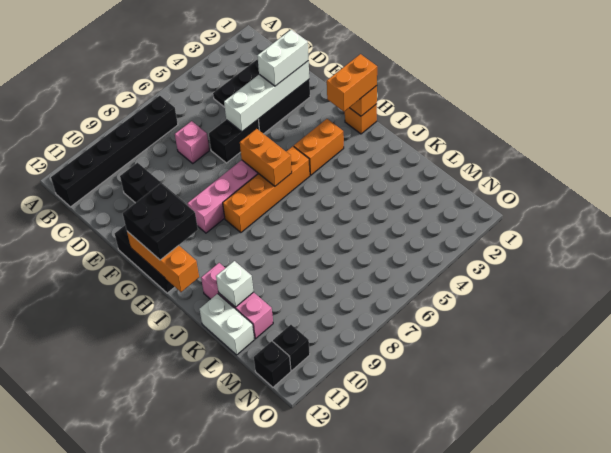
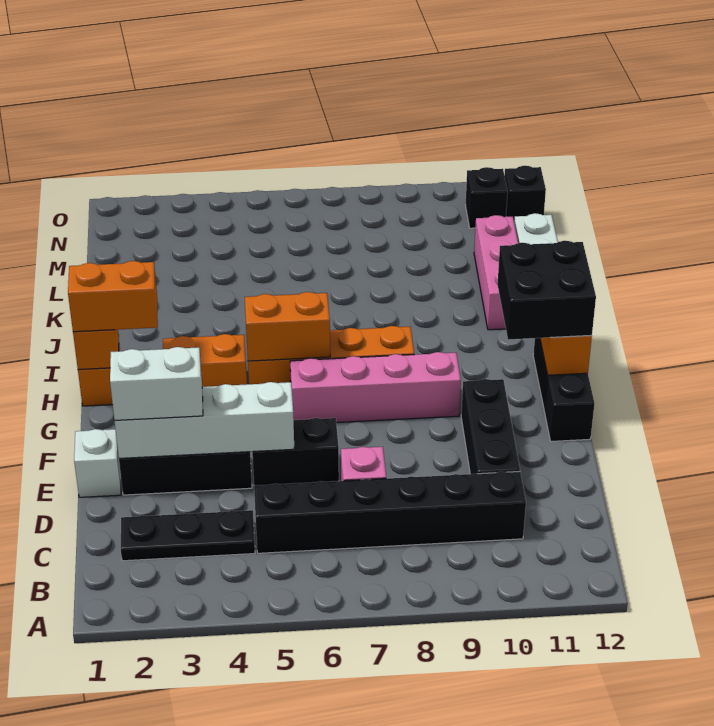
black 1x6 brick [51,96,178,207] -> black 1x6 brick moved to [254,472,526,553]
orange 1x2 brick [240,129,292,186] -> orange 1x2 brick turned to [245,292,330,361]
white 1x1 brick [216,261,254,307] -> white 1x1 brick moved to [74,429,121,497]

